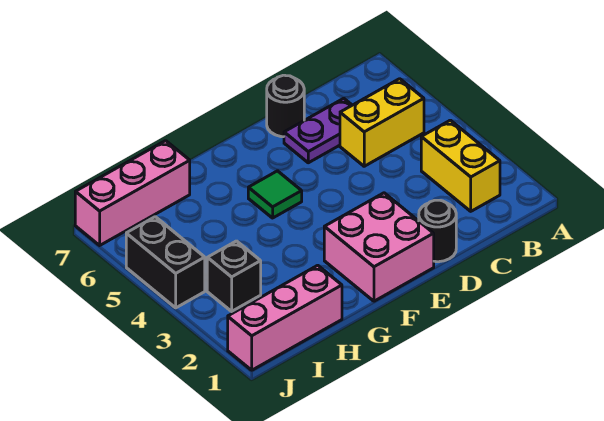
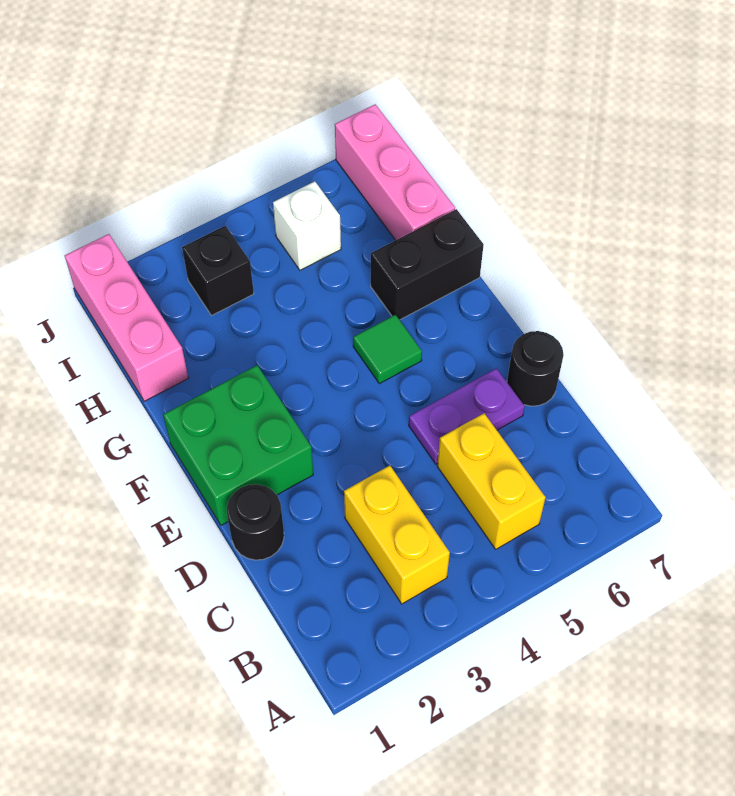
yellow 1x2 brick [421,120,500,211] -> yellow 1x2 brick turned to [344,465,450,604]
purple 1x2 plate [284,98,352,163] -> purple 1x2 plate turned to [409,368,525,464]
pink 2x2 brick [324,193,434,301] -> green 2x2 brick [163,365,313,525]
none -> white 1x1 brick [273,181,341,270]
black 1x2 brick [126,217,205,308] -> black 1x2 brick moved to [371,209,484,320]

